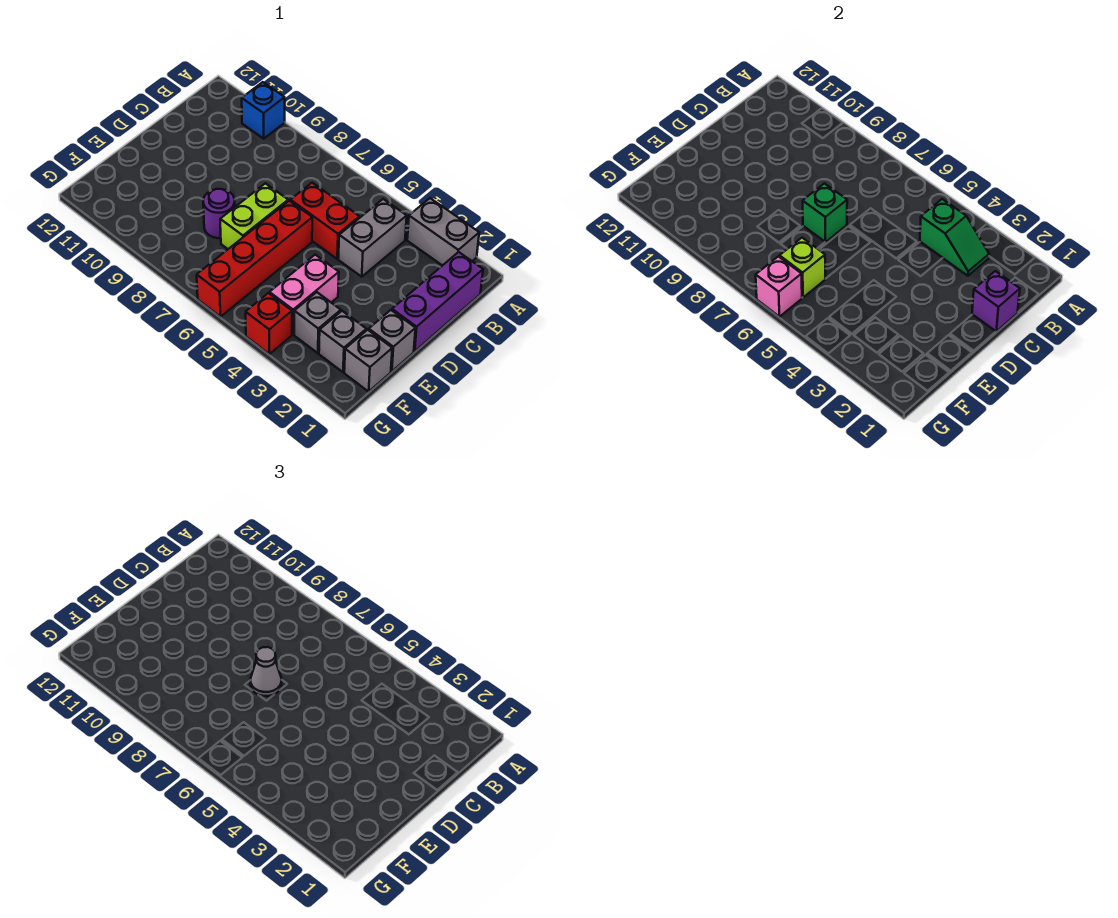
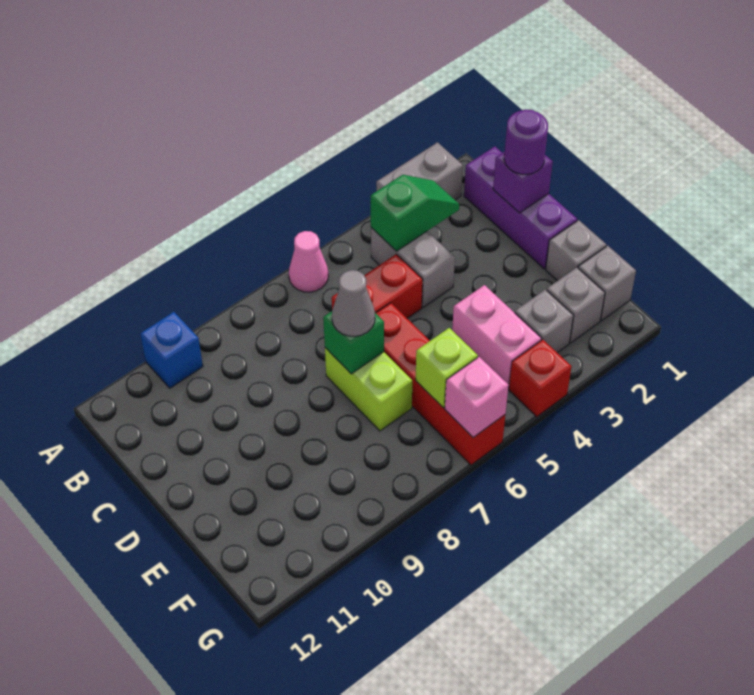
none -> pink 1x1 cone [289,231,328,292]
purple 1x1 round brick [203,189,235,238] -> purple 1x1 round brick moved to [504,110,548,175]

